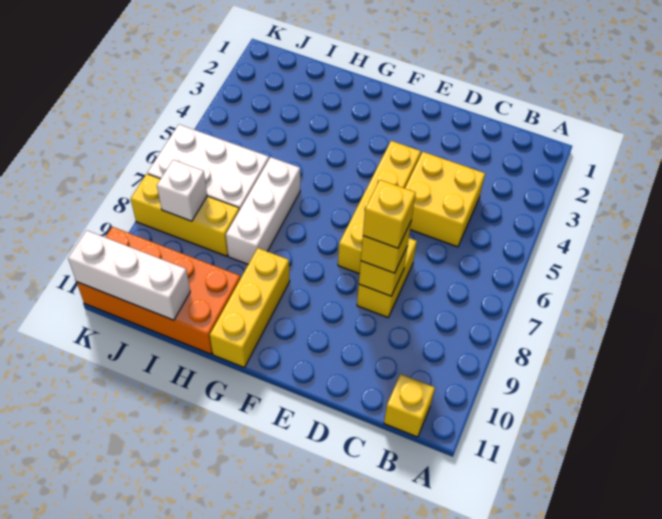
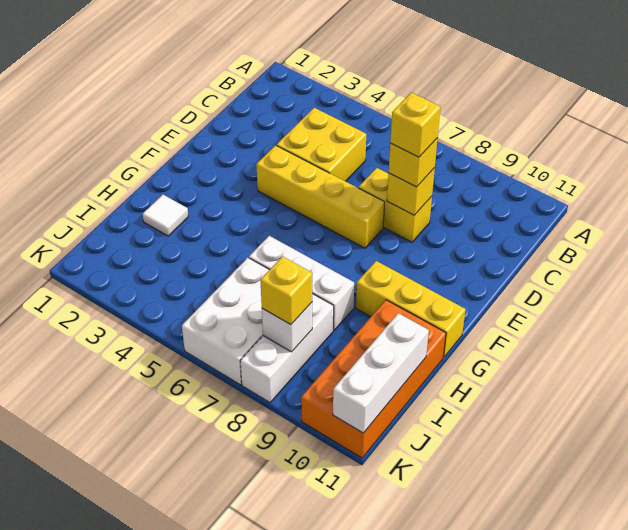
yellow 1x1 brick [384,374,435,437] -> yellow 1x1 brick moved to [260,256,312,325]
none -> white 1x1 tile [143,195,188,236]
yellow 1x3 brick [131,174,239,256] -> white 1x3 brick [240,294,334,403]

